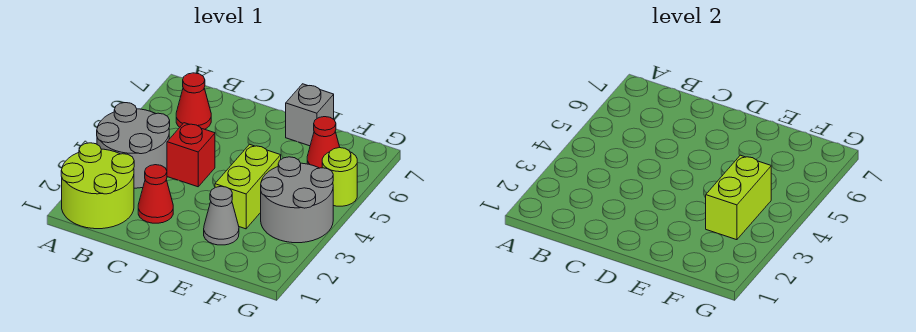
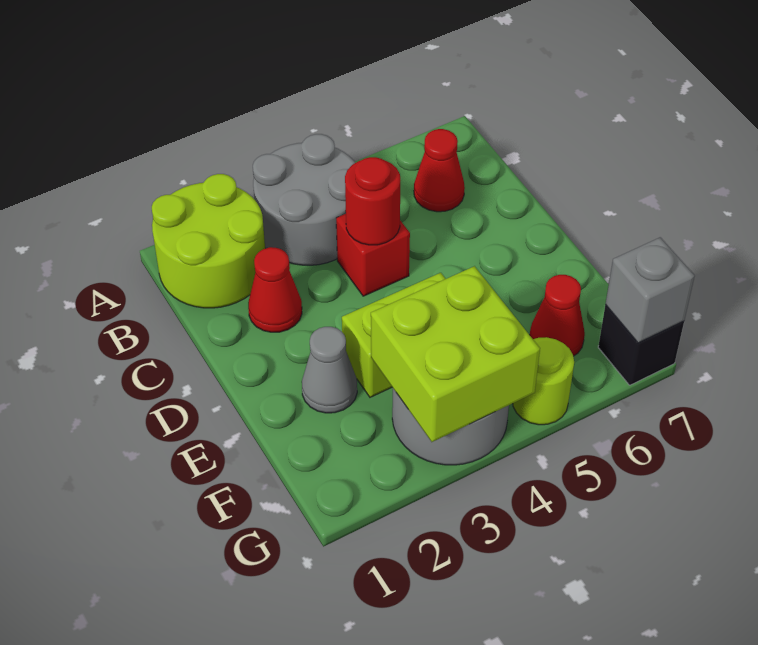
none -> red 1x1 round brick [345,157,400,245]
grey 1x1 brick [286,84,334,146] -> grey 1x1 brick moved to [605,237,695,343]
lime 1x2 brick [706,155,771,240] -> lime 2x2 brick [371,266,540,442]
none -> black 1x1 brick [598,305,684,385]

